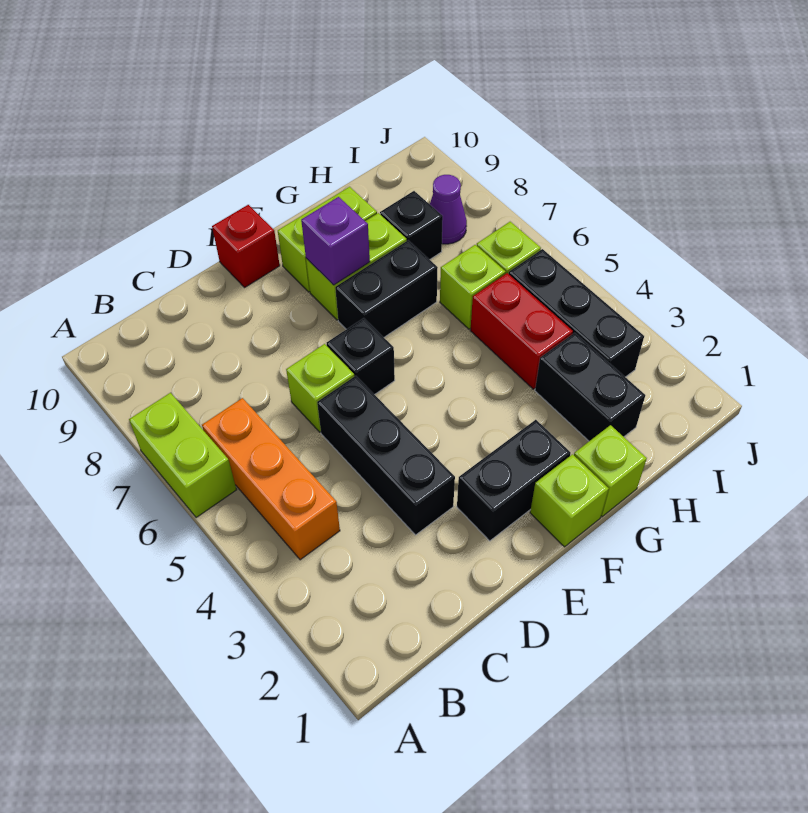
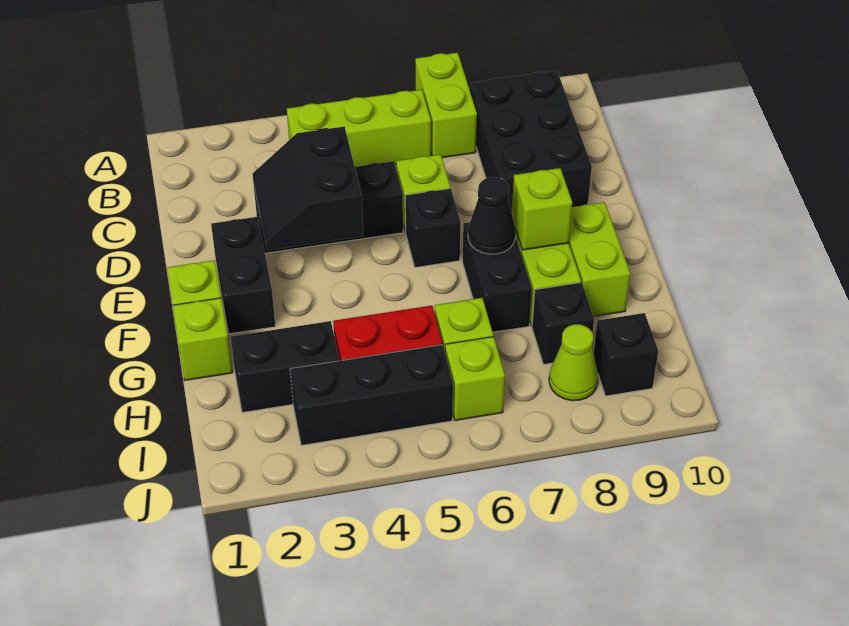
lime 1x2 brick [129,393,236,518] -> lime 1x2 brick turned to [415,53,477,158]
orange 1x3 brick [202,398,340,560] -> lime 1x3 brick [287,90,431,167]
none -> black 2x3 brick [470,71,592,212]
none -> black 2x2 slope [252,127,363,250]
red 1x1 brick [212,205,280,287] -> none
none -> black 1x1 cone [468,177,516,254]
purple 1x1 brick [301,197,370,285] -> lime 1x1 brick [512,168,572,250]
purple 1x1 cone [430,175,467,244] -> lime 1x1 cone [549,324,598,401]
none -> black 1x1 brick [594,313,658,396]

